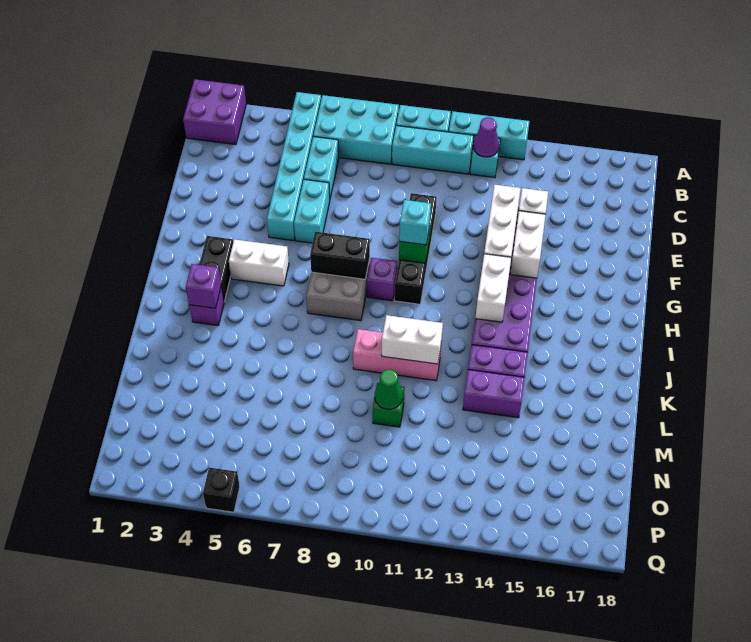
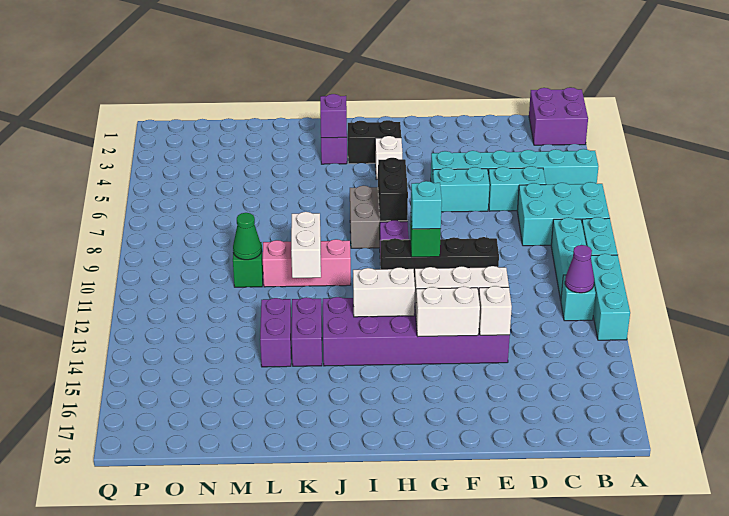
cyan 2x3 brick [313,95,399,164] -> cyan 2x3 brick turned to [517,182,610,246]
white 1x2 brick [229,239,289,286] -> white 1x1 brick [375,136,402,180]
pink 1x3 brick [353,329,441,381] -> pink 1x3 brick turned to [263,239,351,287]
black 1x1 brick [203,468,240,512] -> none

